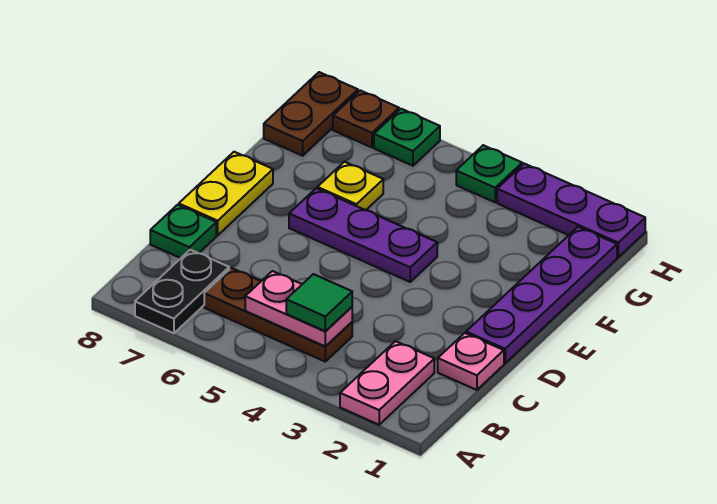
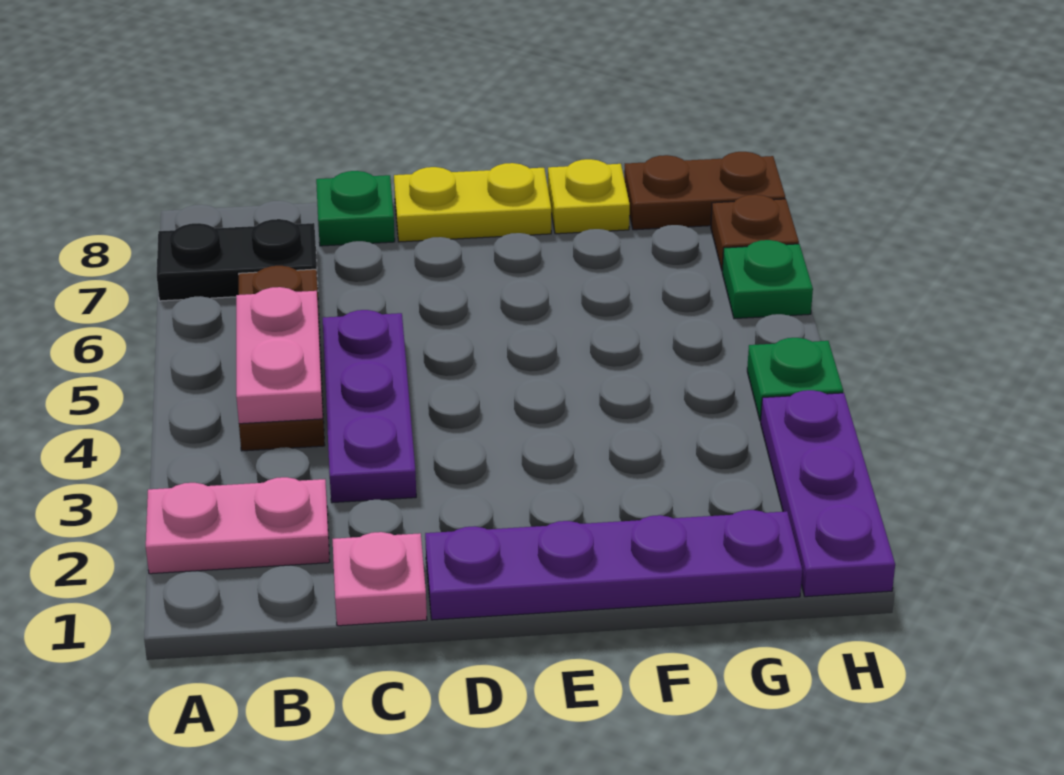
green 1x1 tile [286,274,352,331] -> none
purple 1x3 plate [289,188,437,282] -> purple 1x3 plate moved to [323,310,416,503]
yellow 1x1 plate [317,162,383,210] -> yellow 1x1 plate moved to [548,159,630,234]

